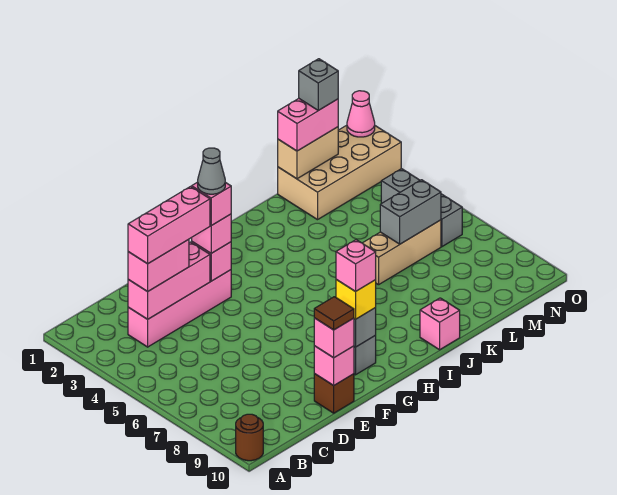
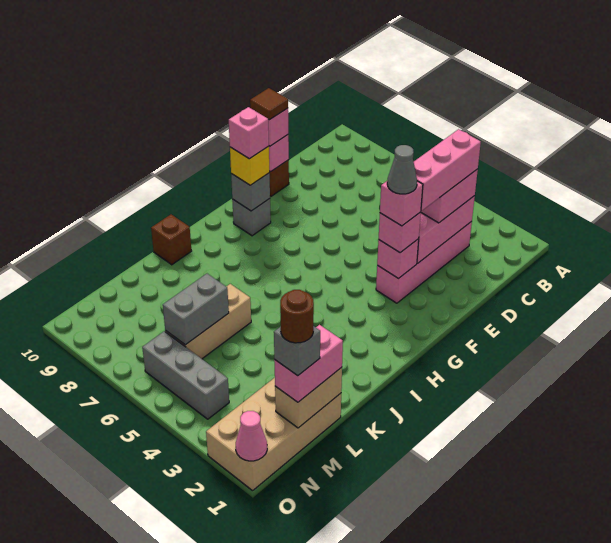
brown 1x1 round brick [236,414,263,461] -> brown 1x1 round brick moved to [280,290,314,343]
pink 1x1 brick [420,298,460,350] -> brown 1x1 brick [151,214,191,265]

